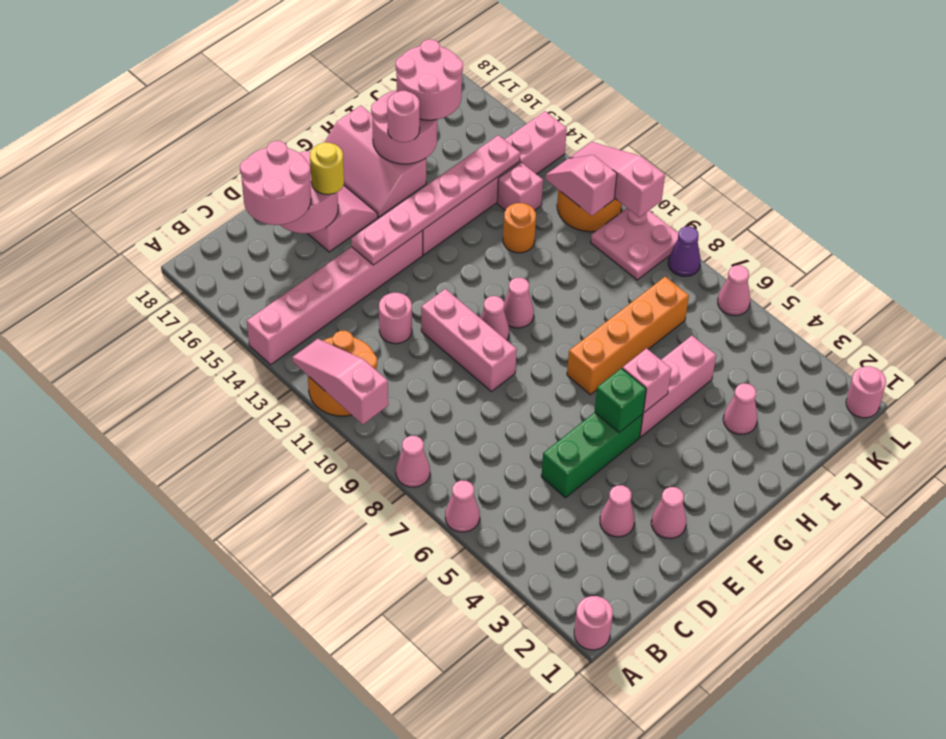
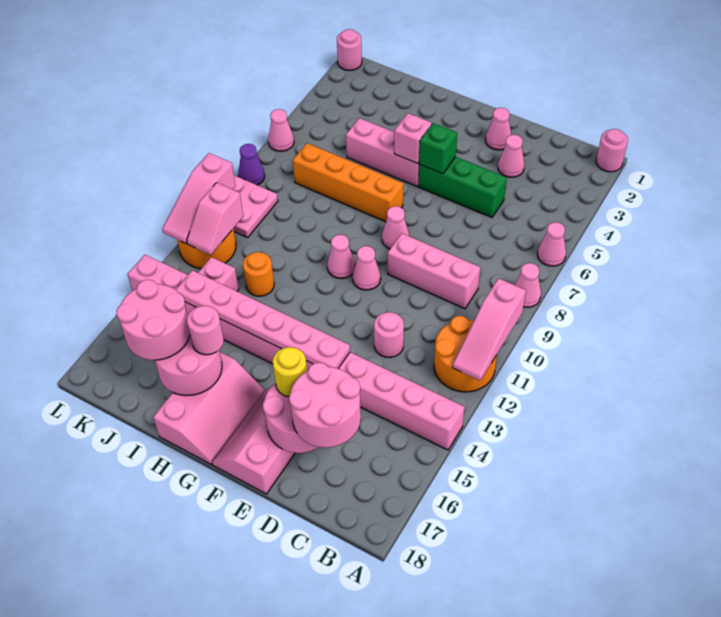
pink 1x3 brick [421,289,517,391] -> pink 1x3 brick turned to [388,233,480,309]
pink 1x1 cone [723,383,758,434] -> pink 1x1 cone moved to [382,206,409,249]

